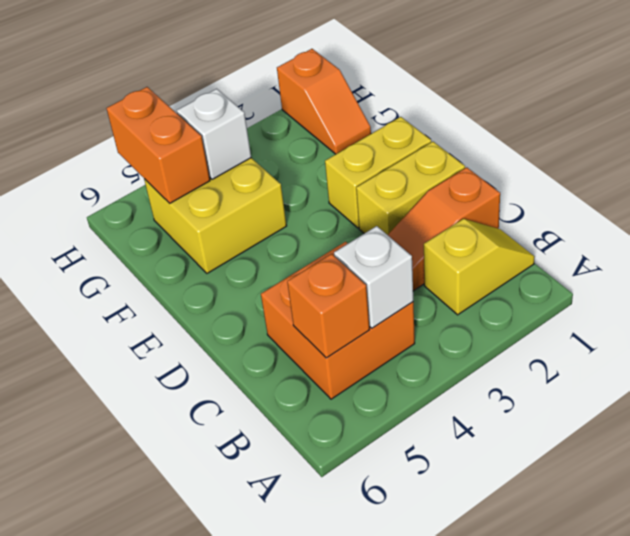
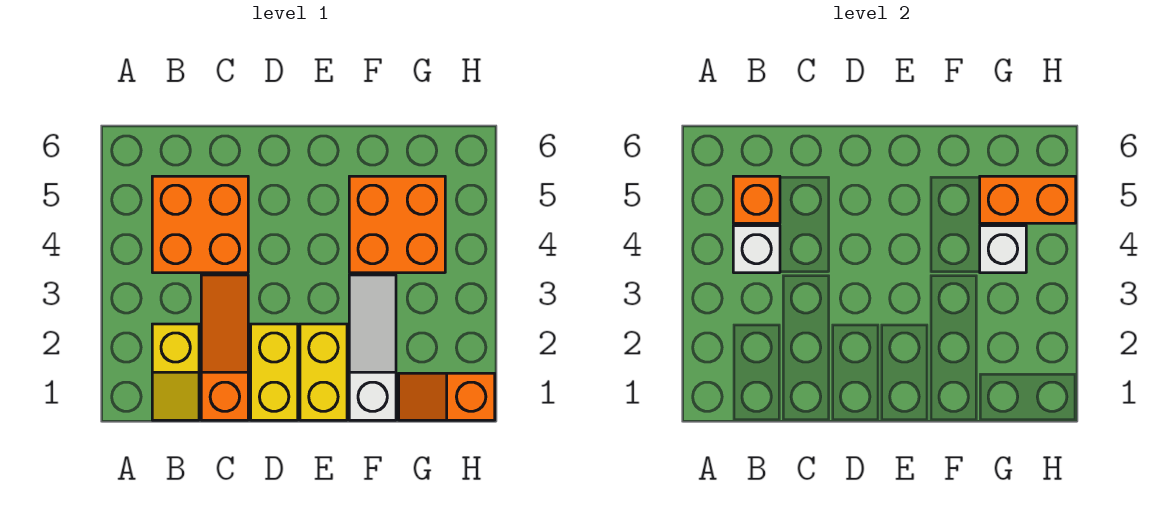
none -> white 1x3 slope [349,275,396,420]
yellow 2x2 brick [144,158,287,273] -> orange 2x2 brick [349,176,445,273]

